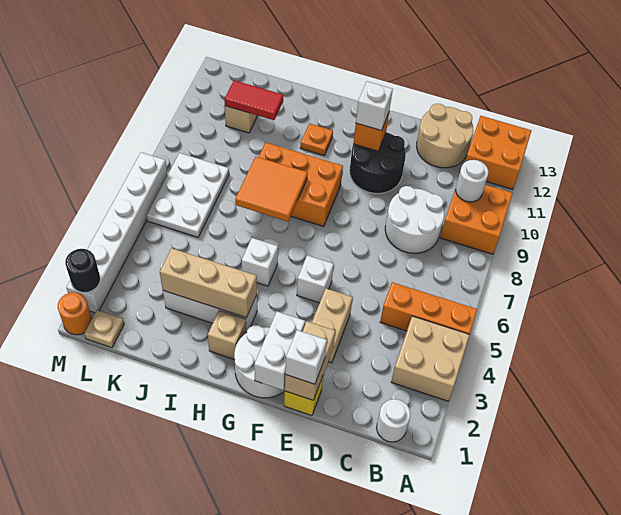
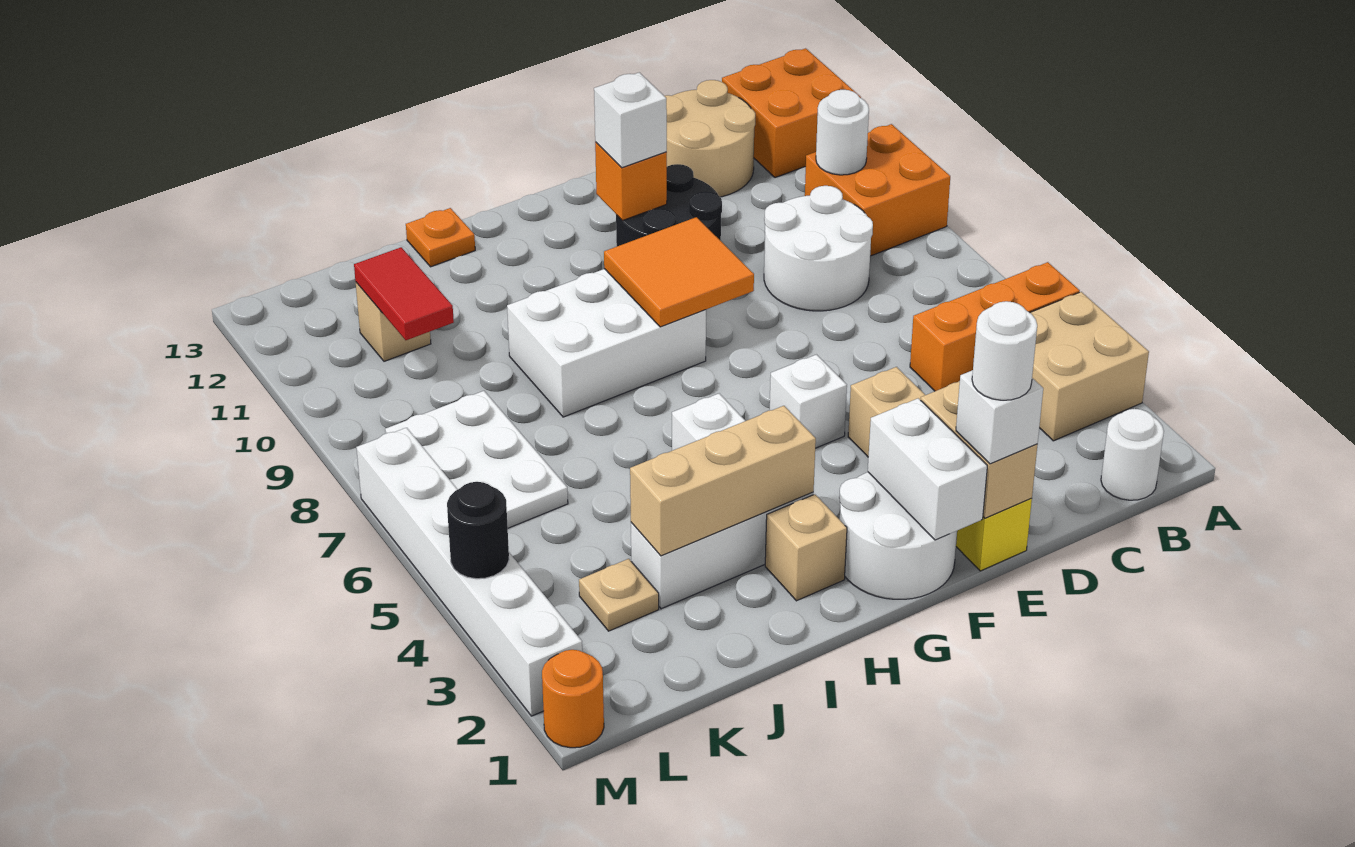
none -> white 1x1 round brick [972,301,1037,400]
orange 2x3 brick [259,143,343,226] -> white 2x3 brick [507,269,706,417]
orange 2x2 tile [235,157,308,222] -> orange 2x2 tile moved to [604,217,754,327]
orange 1x1 plate [300,123,333,156] -> orange 1x1 plate moved to [406,208,475,267]
red 1x2 tile [224,80,283,120] -> red 1x2 tile turned to [354,247,454,340]
tan 1x1 plate [84,310,124,348] -> tan 1x1 plate moved to [579,559,659,631]
black 1x1 round brick [65,249,100,292] -> black 1x1 round brick moved to [447,482,509,579]

